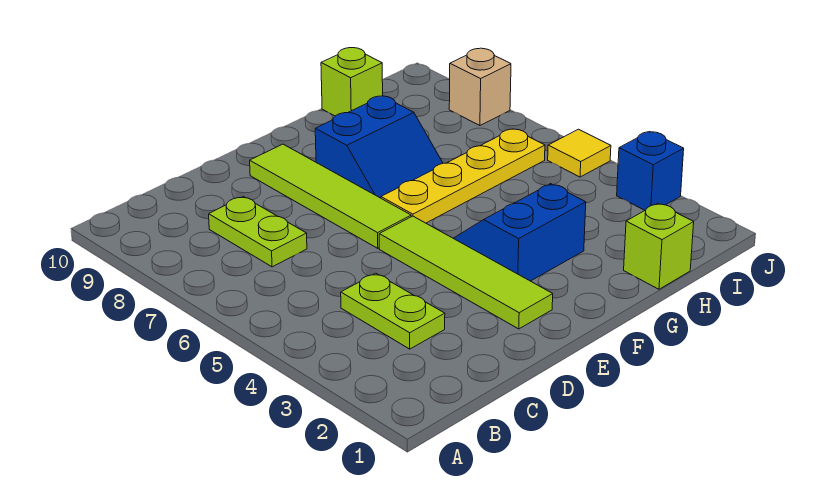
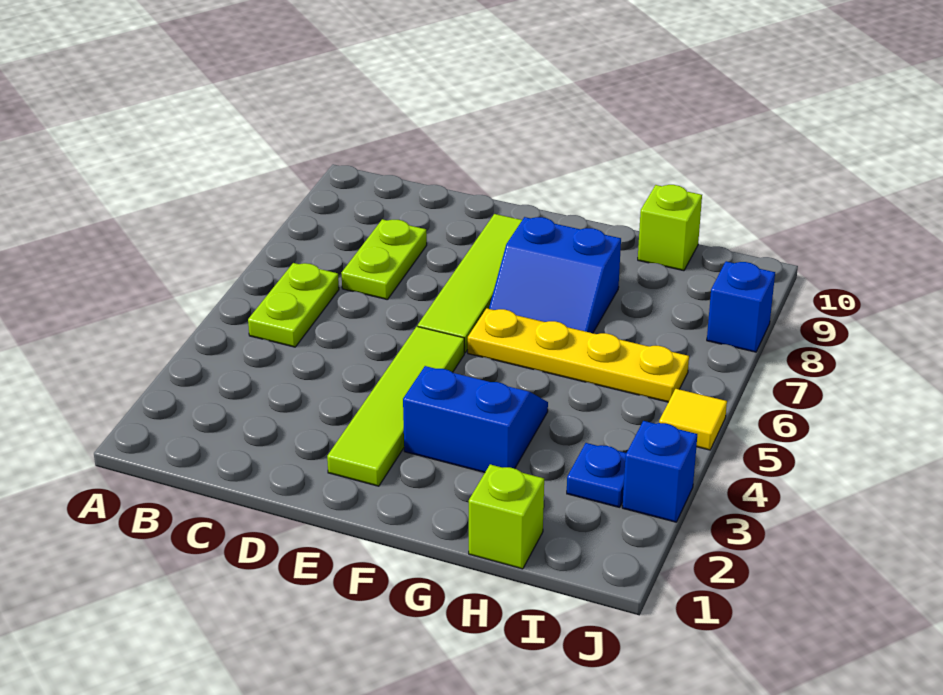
lime 1x2 plate [341,273,445,349] -> lime 1x2 plate moved to [248,263,339,347]
none -> blue 1x1 plate [567,443,626,507]
tan 1x1 brick [449,48,511,125] -> blue 1x1 brick [707,261,775,352]

